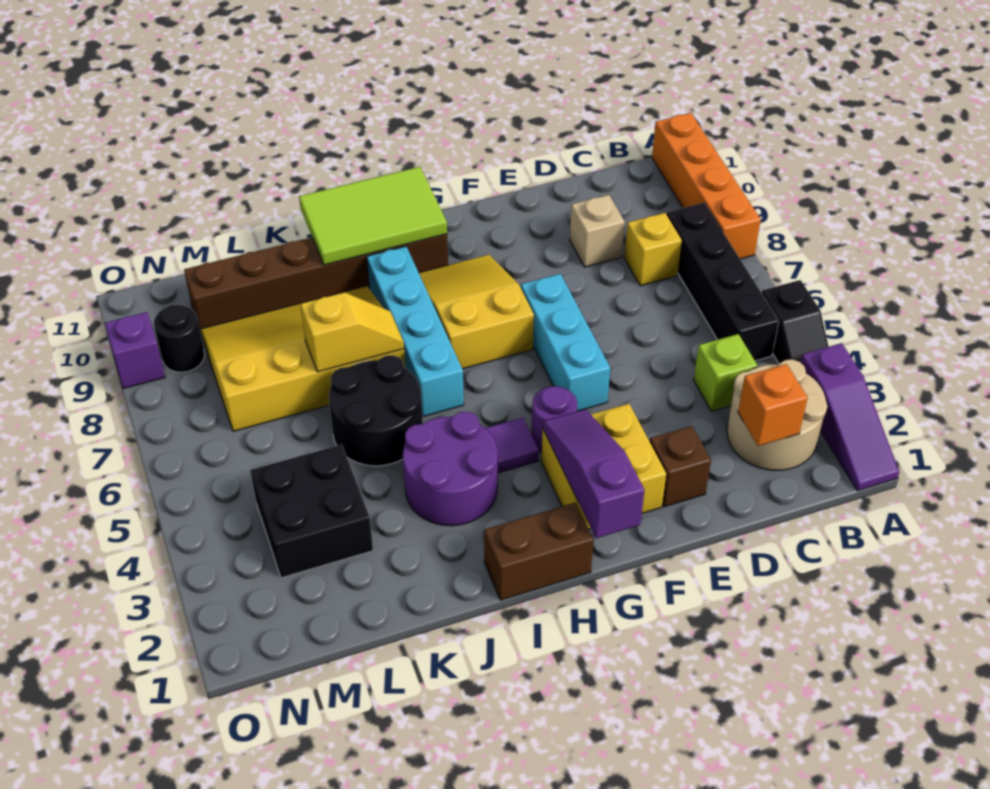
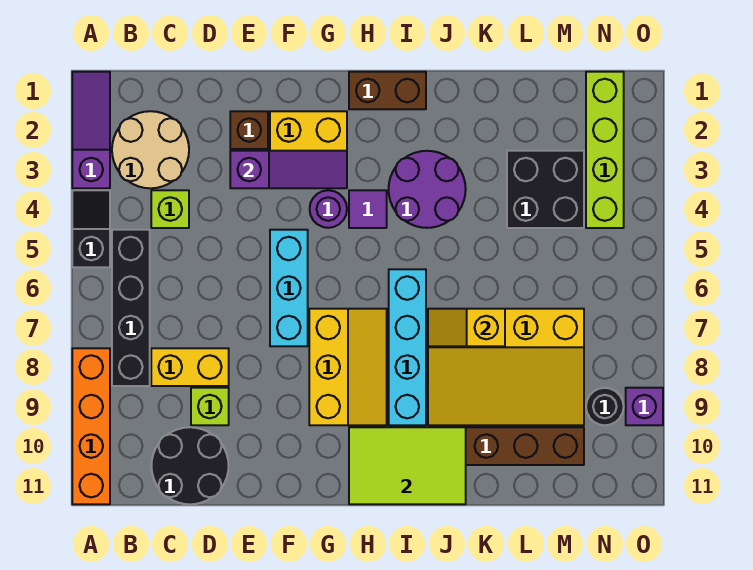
orange 1x1 brick [738,364,808,446] -> none
yellow 1x1 brick [624,213,682,286] -> yellow 1x2 brick [151,348,229,386]
tan 1x1 brick [570,195,625,267] -> lime 1x1 brick [191,388,229,425]
purple 1x3 slope [543,409,644,538] -> purple 1x3 slope turned to [230,151,347,188]
yellow 2x3 slope [419,255,534,369] -> yellow 2x3 slope turned to [309,309,387,425]
black 2x2 round brick [329,355,423,466] -> black 2x2 round brick moved to [152,427,229,504]
none -> lime 1x4 brick [586,72,624,228]

